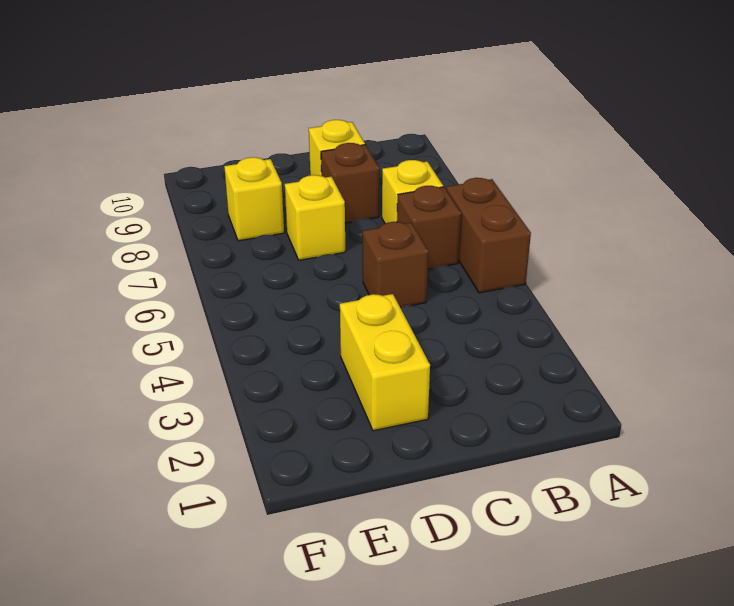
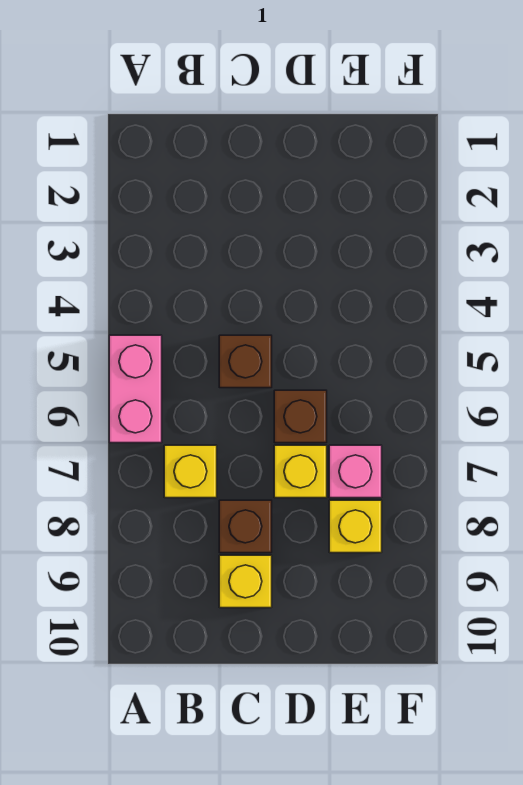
brown 1x2 brick [446,178,531,293] -> pink 1x2 brick [109,335,162,443]
brown 1x1 brick [397,186,461,269] -> brown 1x1 brick moved to [274,390,327,443]
yellow 1x2 brick [340,294,430,431] -> none
none -> pink 1x1 brick [329,445,382,498]

